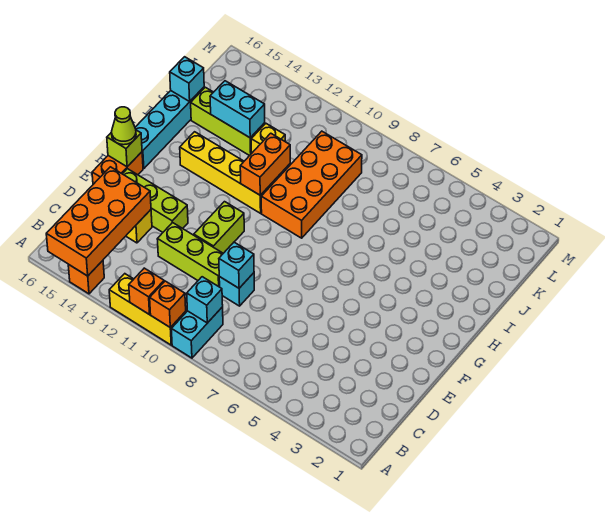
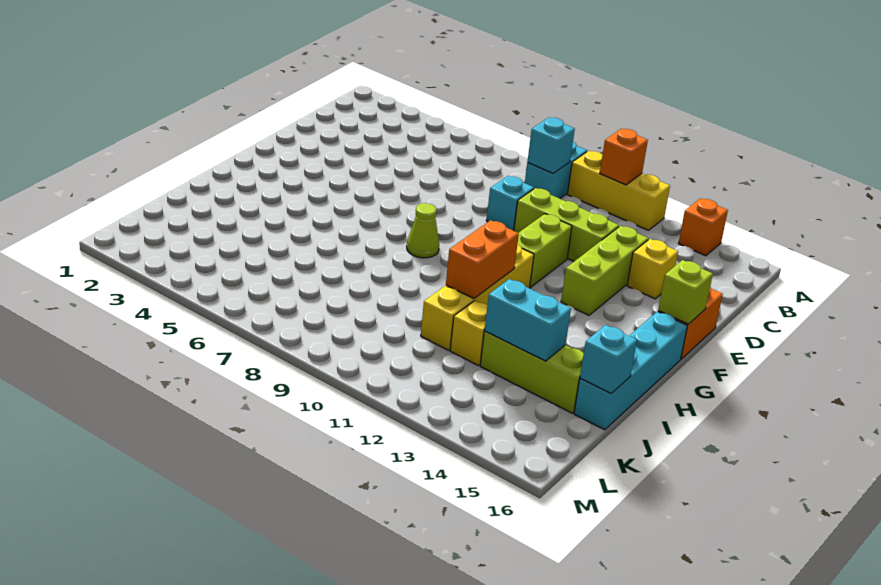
orange 1x1 brick [150,281,186,328] -> none
orange 2x4 brick [46,167,151,276] -> none
cyan 1x1 brick [219,242,254,288] -> none
lime 1x3 brick [123,169,188,232] -> lime 1x3 brick turned to [561,226,648,315]
lime 1x1 cone [112,107,136,145] -> lime 1x1 cone moved to [407,203,439,258]
orange 2x4 brick [261,131,362,238] -> none
yellow 1x4 brick [180,132,275,213] -> yellow 1x4 brick turned to [421,244,534,350]

